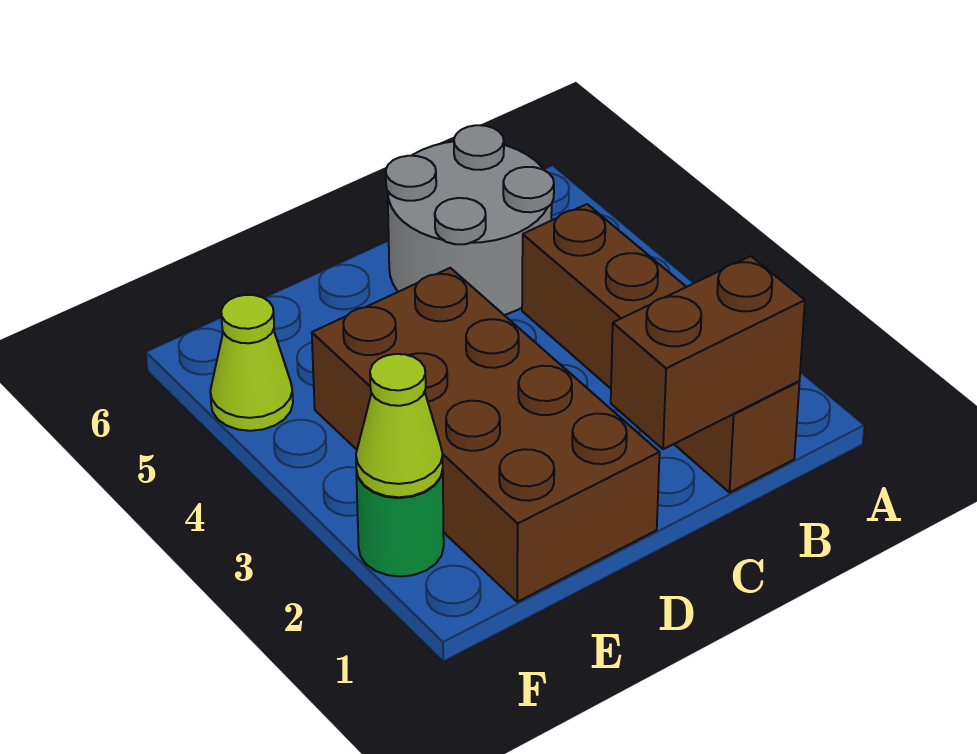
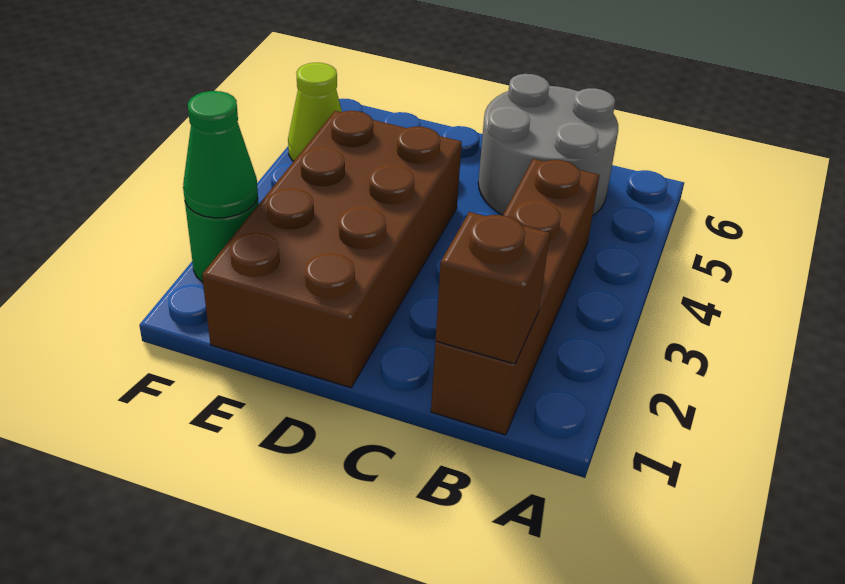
brown 1x2 brick [611,256,805,449] -> brown 1x1 brick [436,212,550,364]
lime 1x1 cone [356,354,443,497] -> green 1x1 cone [183,91,258,218]

